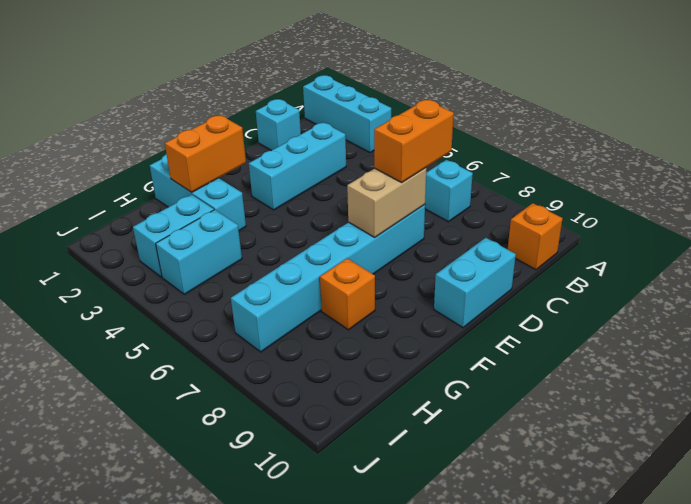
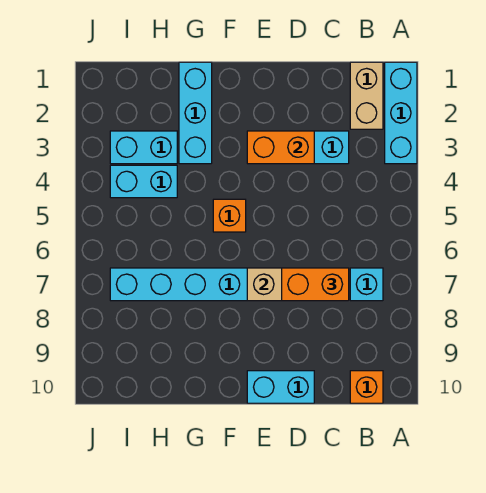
none -> tan 1x2 brick [350,62,383,129]
cyan 1x1 brick [256,99,301,151] -> none
orange 1x2 brick [165,115,246,192] -> orange 1x2 brick moved to [247,131,314,164]
orange 1x1 brick [320,258,375,330] -> orange 1x1 brick moved to [213,199,246,232]

